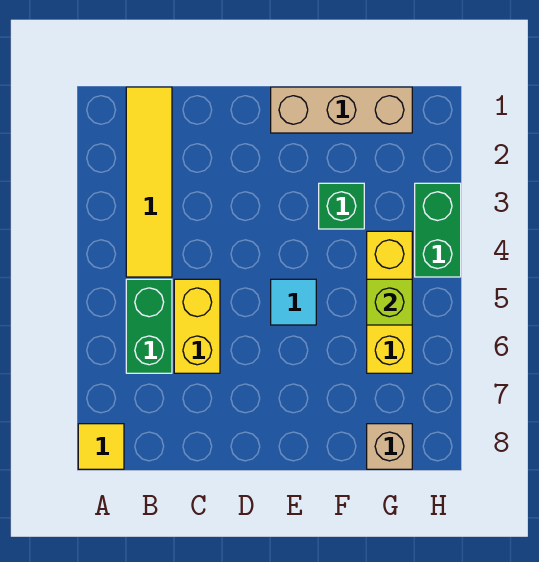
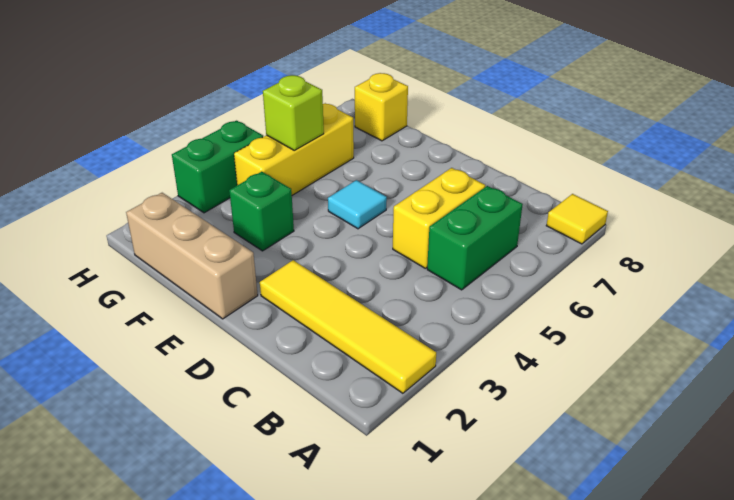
yellow 1x4 tile [126,87,172,277] -> yellow 1x4 tile turned to [260,260,436,393]
tan 1x1 brick [367,424,412,469] -> yellow 1x1 brick [355,73,408,141]

